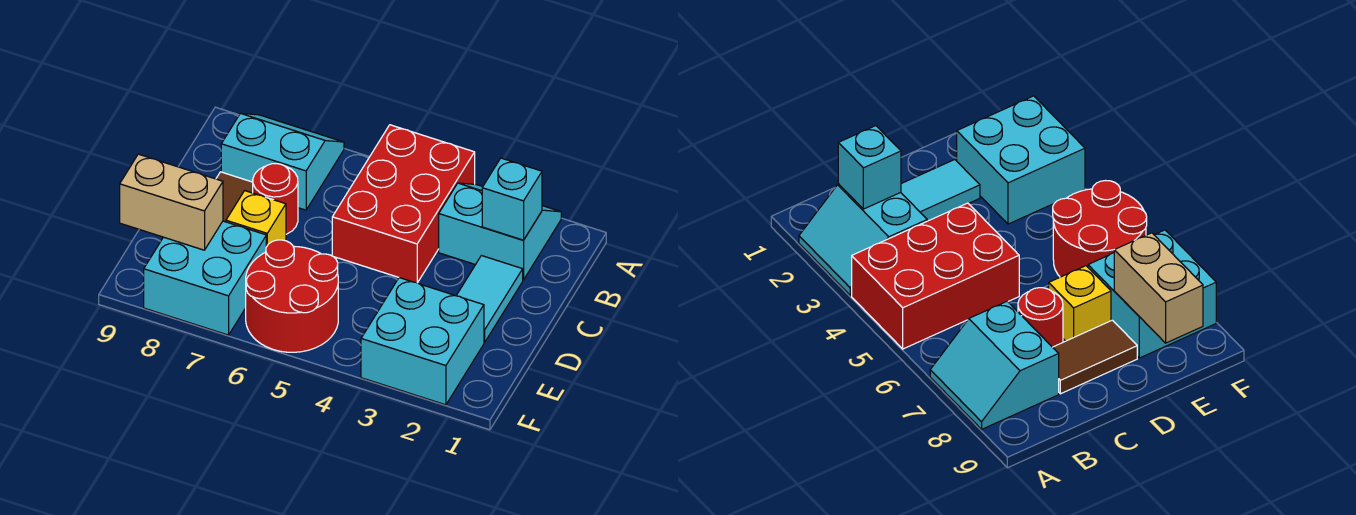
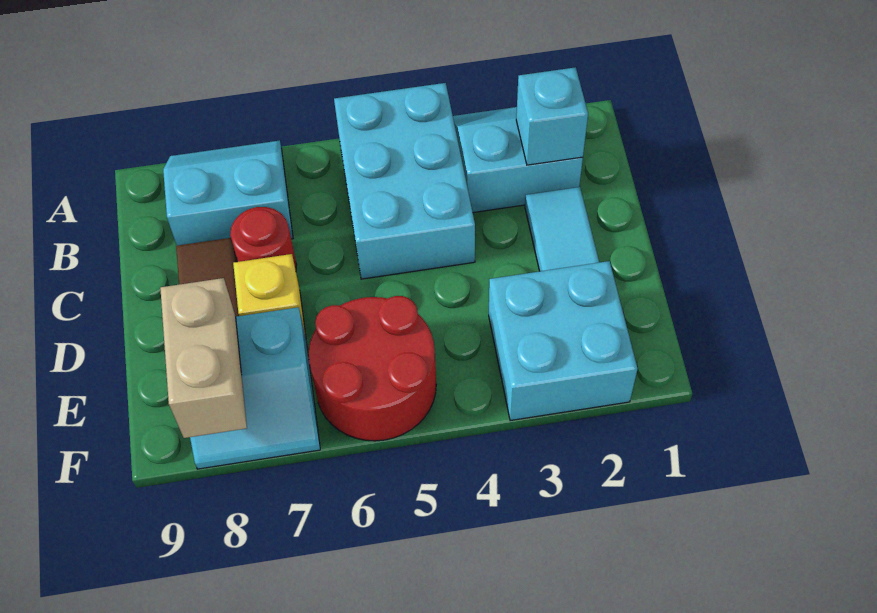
red 2x3 brick [332,125,475,283] -> cyan 2x3 brick [334,83,475,279]
cyan 2x2 brick [144,221,266,335] -> cyan 2x2 slope [190,307,320,469]
tan 1x2 brick [120,154,223,250] -> tan 1x2 brick turned to [160,278,247,438]

